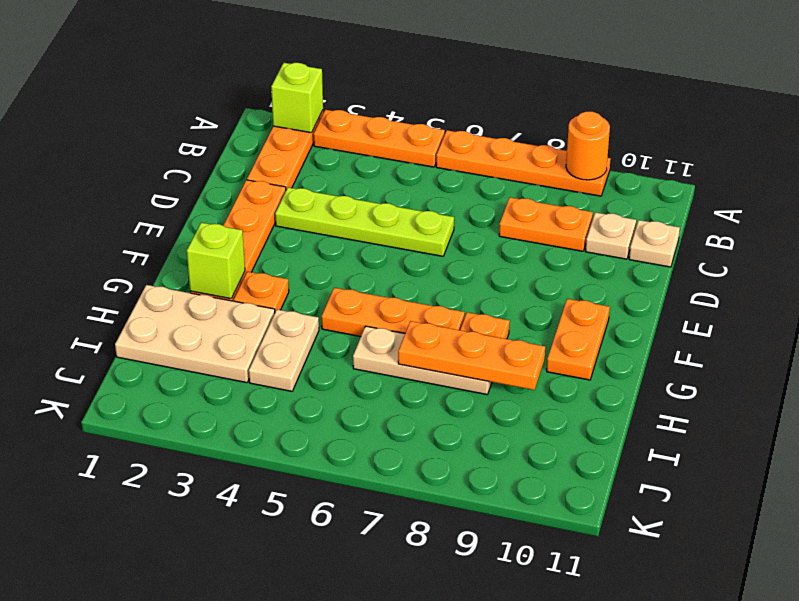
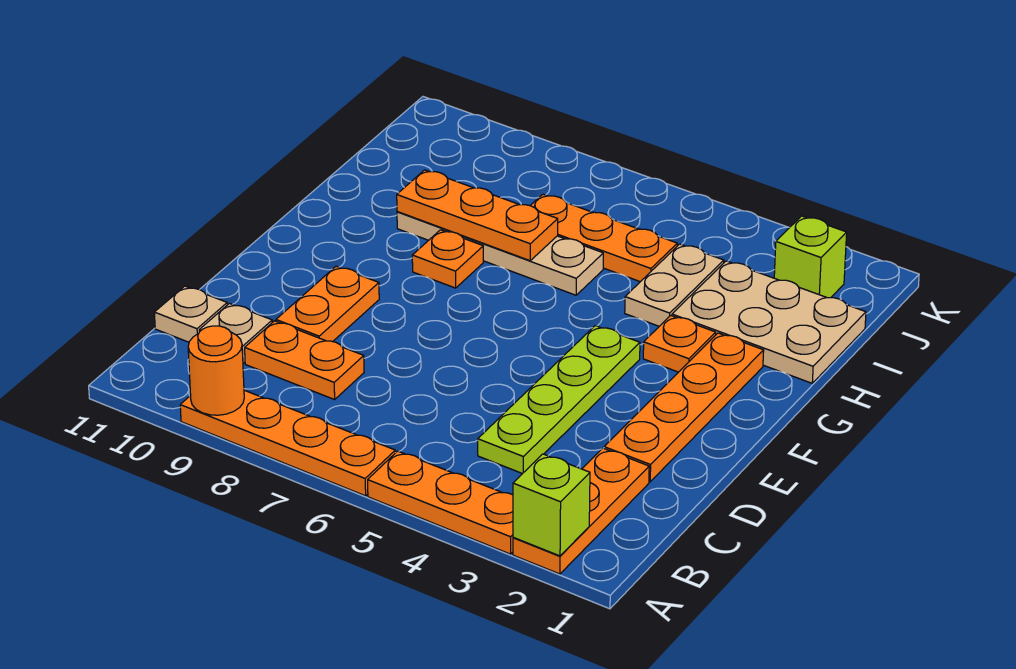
lime 1x4 plate [275,187,454,256] -> lime 1x4 plate turned to [478,326,640,474]
orange 1x2 plate [547,299,610,380] -> orange 1x2 plate moved to [276,266,379,342]
lime 1x1 brick [187,223,245,299] -> lime 1x1 brick moved to [774,216,847,298]
orange 1x3 plate [321,288,465,337] -> orange 1x3 plate moved to [530,194,677,282]
tan 1x3 plate [353,326,492,395] -> tan 1x4 plate [397,212,603,295]

